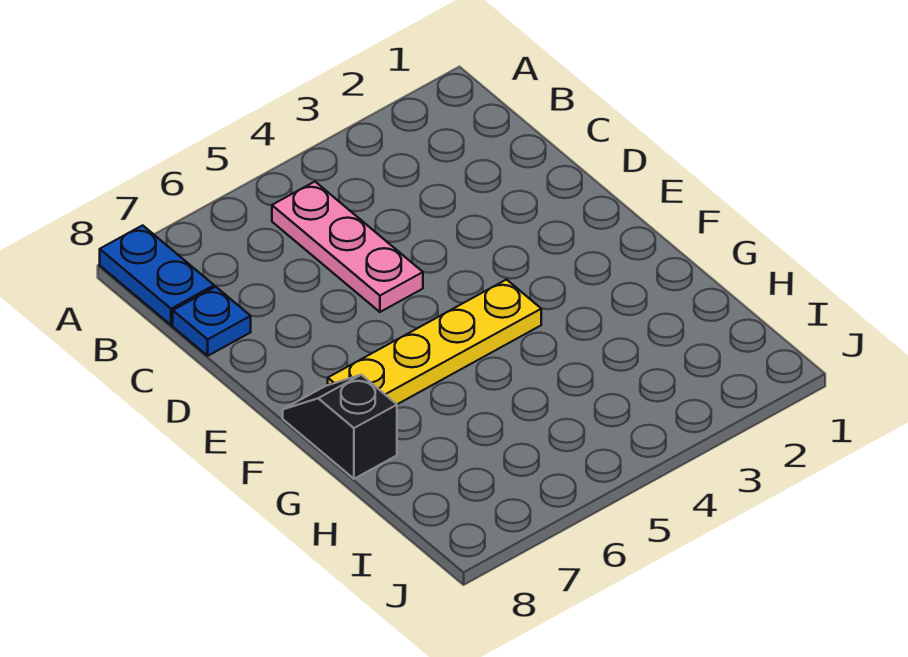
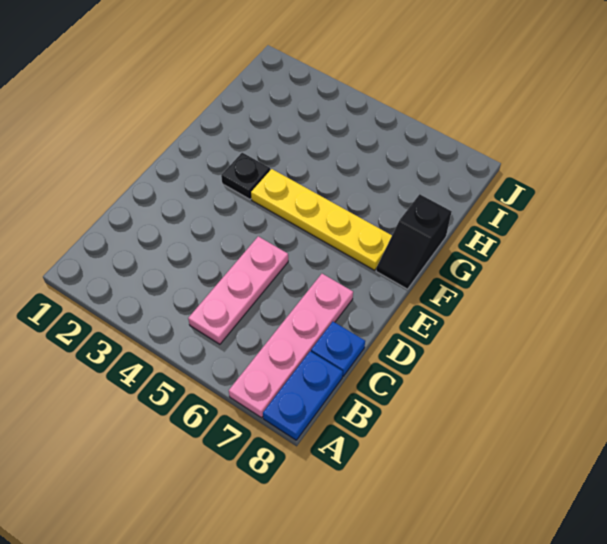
none -> pink 1x4 plate [229,274,353,418]
none -> black 1x1 plate [221,153,270,199]

